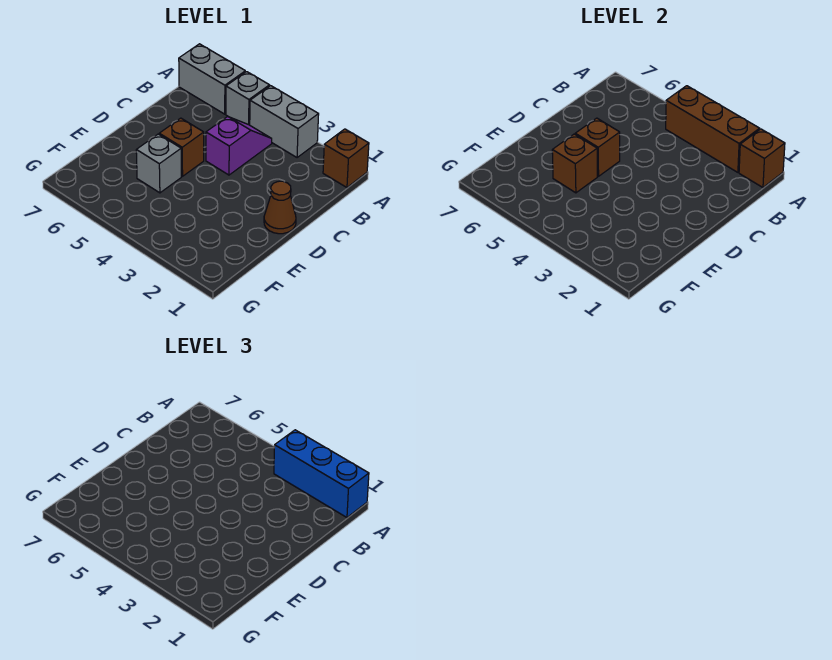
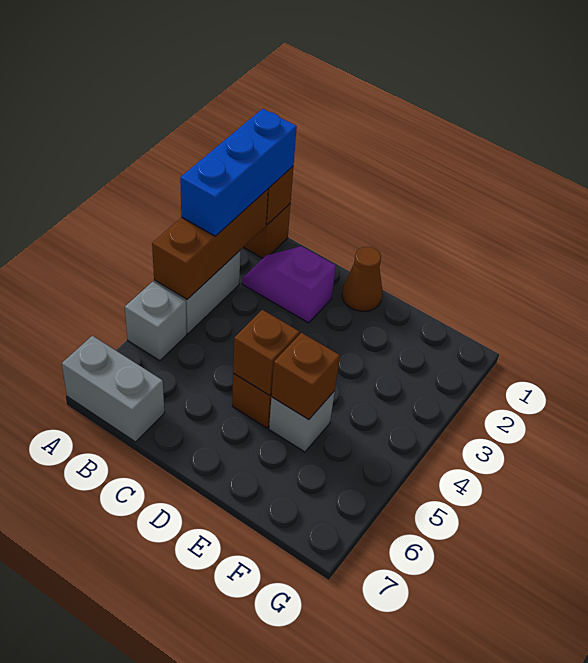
grey 1x2 brick [179,44,245,114] -> grey 1x2 brick turned to [62,336,164,442]
purple 1x2 slope [206,117,272,175] -> purple 1x2 slope moved to [242,246,336,323]

